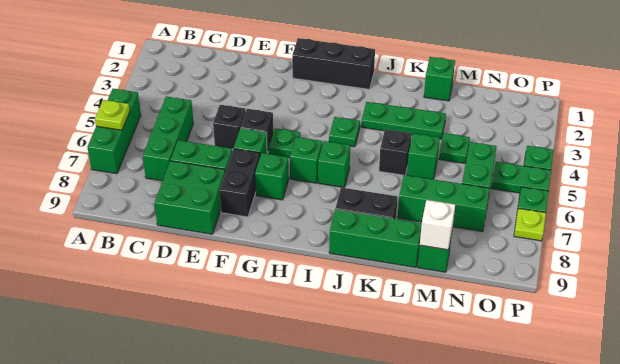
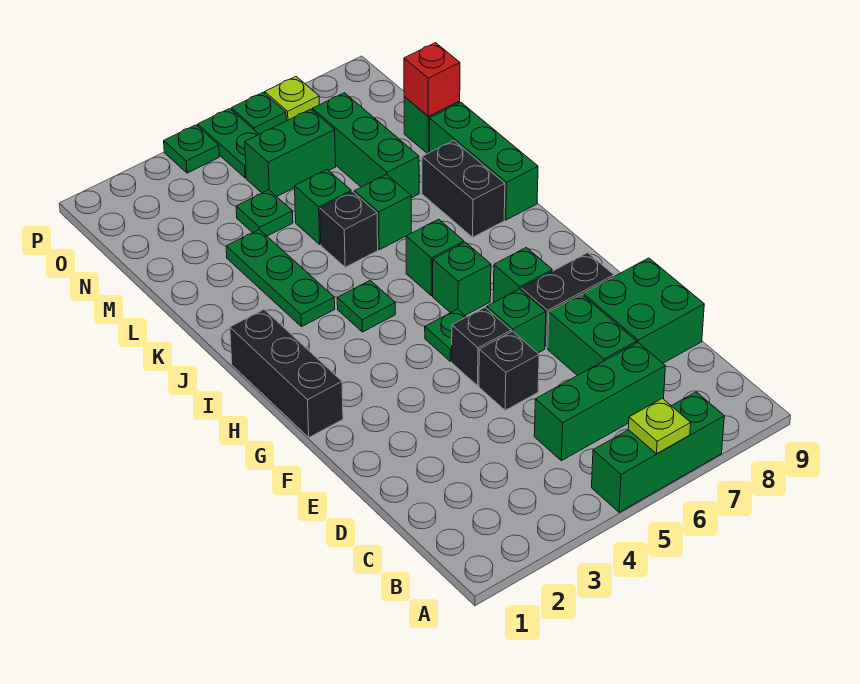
green 1x1 brick [424,57,455,101] -> green 1x1 brick moved to [354,174,411,250]
white 1x1 brick [420,200,455,250] -> red 1x1 brick [404,43,460,117]

